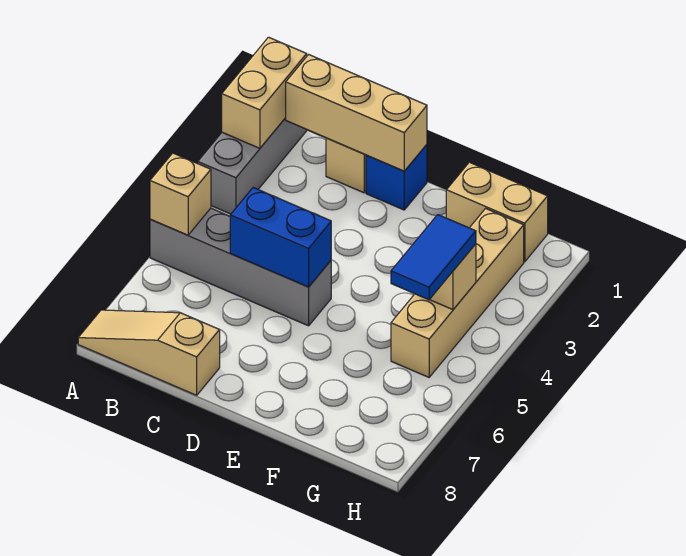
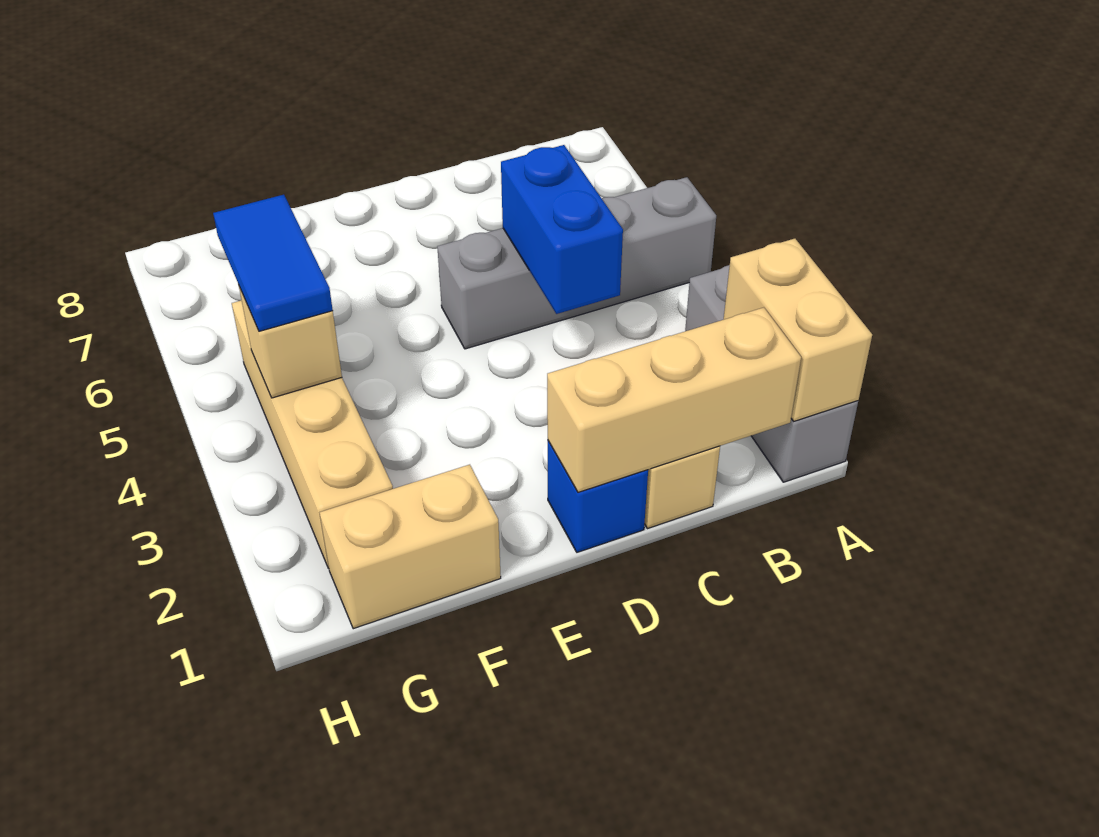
tan 1x1 brick [150,153,211,235] -> none
tan 1x3 slope [78,310,220,395] -> none
blue 1x2 brick [230,188,331,287] -> blue 1x2 brick turned to [501,145,623,314]

